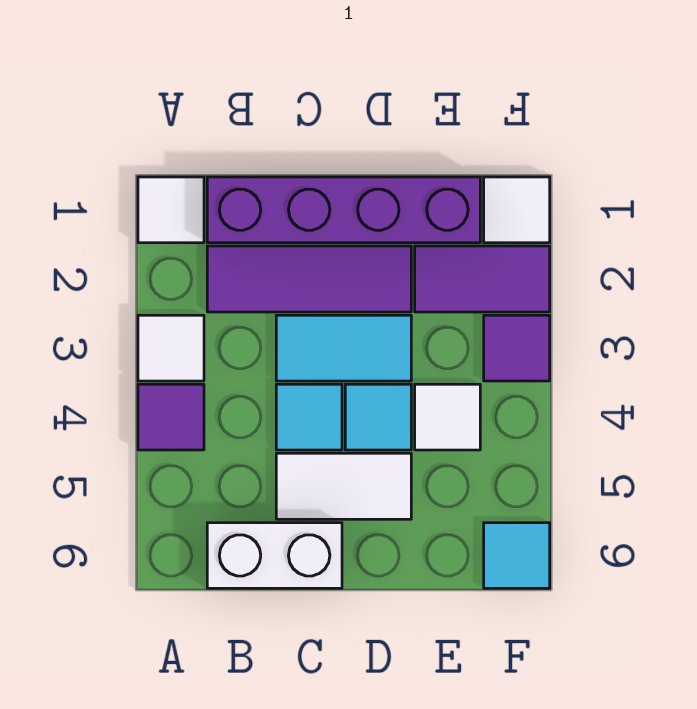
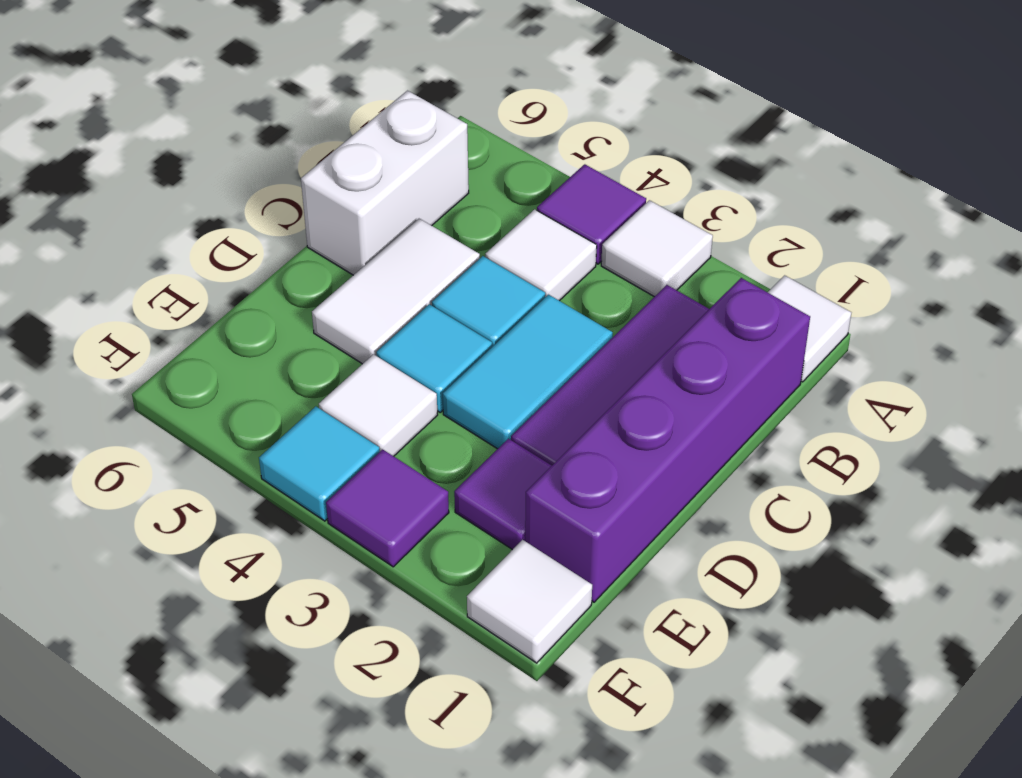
none -> white 1x1 tile [485,209,597,301]
purple 1x2 tile [415,246,550,312] -> purple 1x1 tile [454,439,552,550]
cyan 1x1 tile [484,523,550,588] -> cyan 1x1 tile moved to [259,406,380,521]

